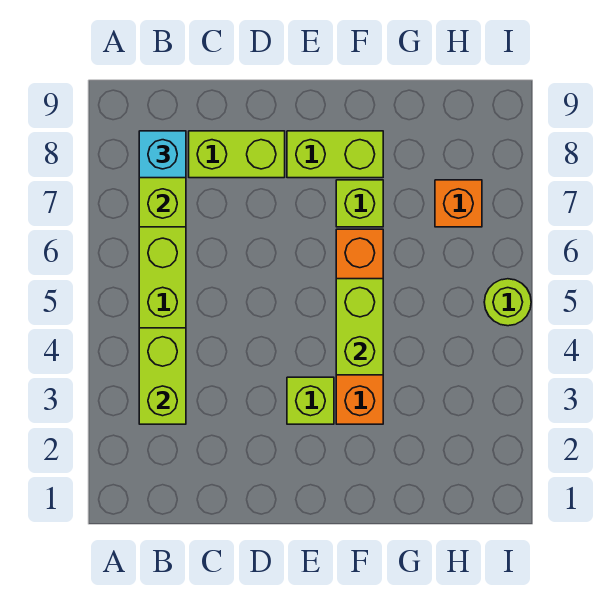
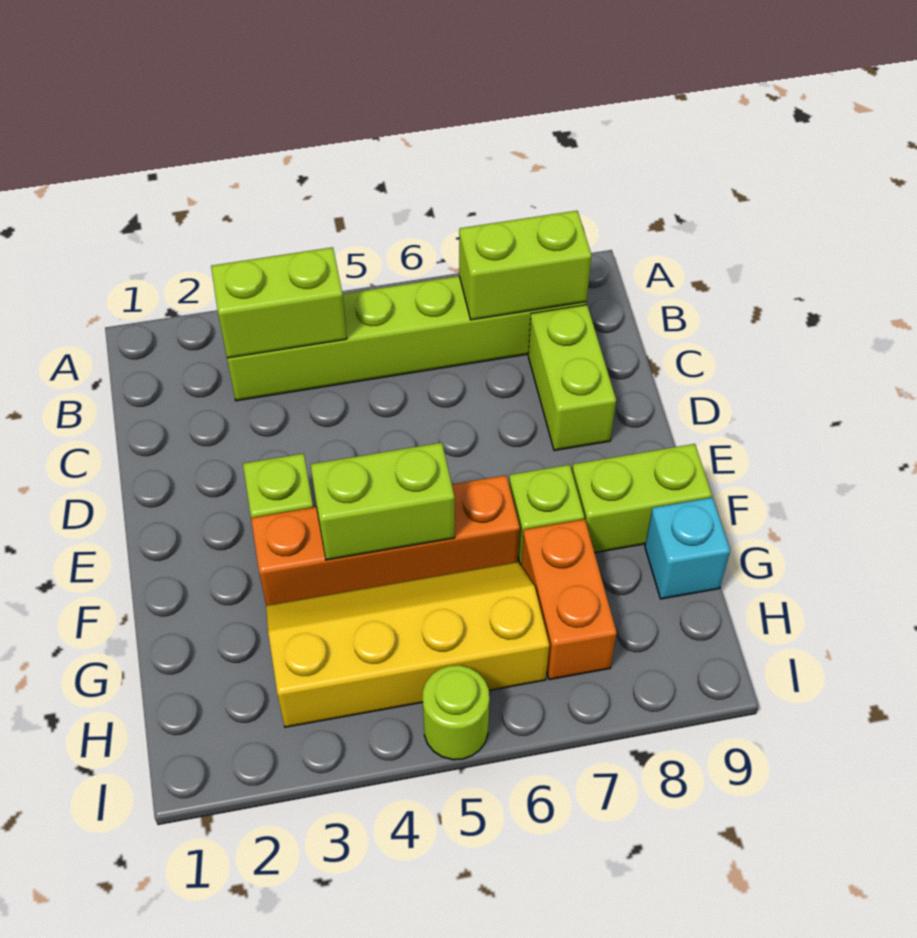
cyan 1x1 brick [139,131,186,178] -> cyan 1x1 brick moved to [645,497,730,599]
lime 1x2 brick [287,131,383,178] -> lime 1x2 brick turned to [572,444,712,553]
none -> yellow 2x4 slope [266,562,549,727]
orange 1x1 brick [435,180,482,227] -> orange 1x2 brick [521,519,617,680]

